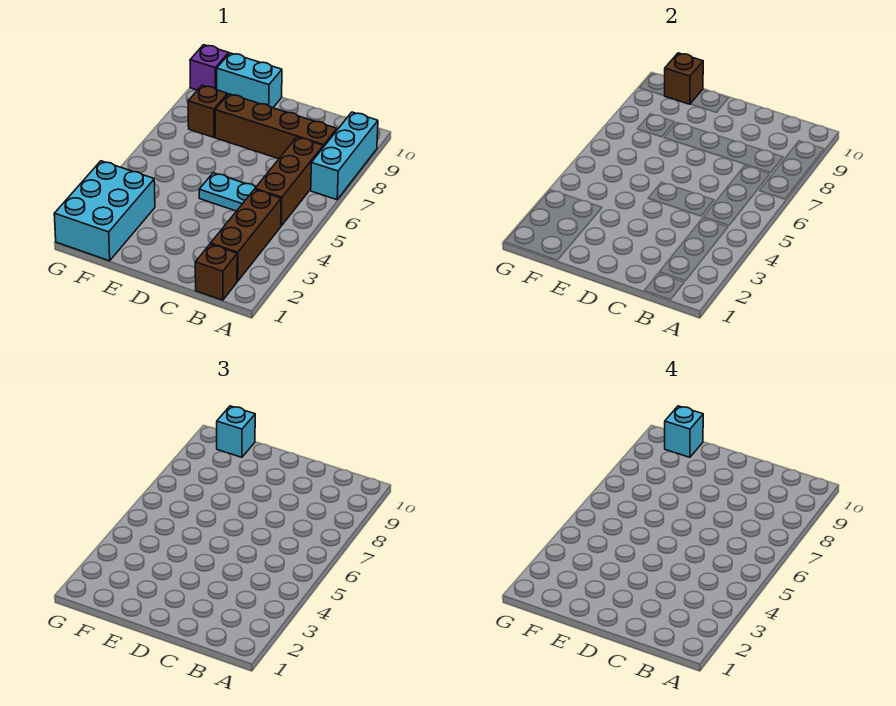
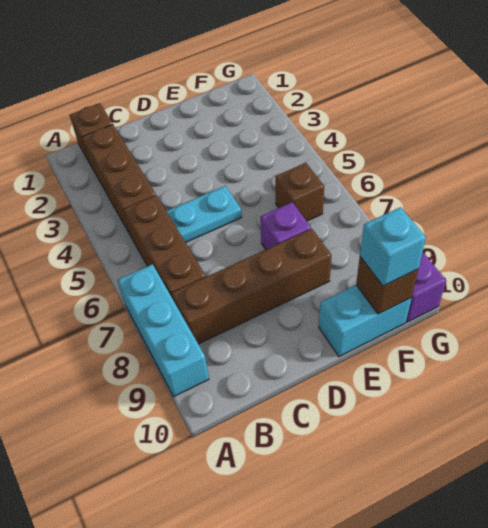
none -> purple 1x1 brick [260,202,311,249]
cyan 2x3 brick [54,161,155,261] -> none
brown 1x1 brick [188,85,227,137] -> brown 1x1 brick moved to [275,163,324,221]
cyan 1x1 brick [665,406,703,457] -> none

